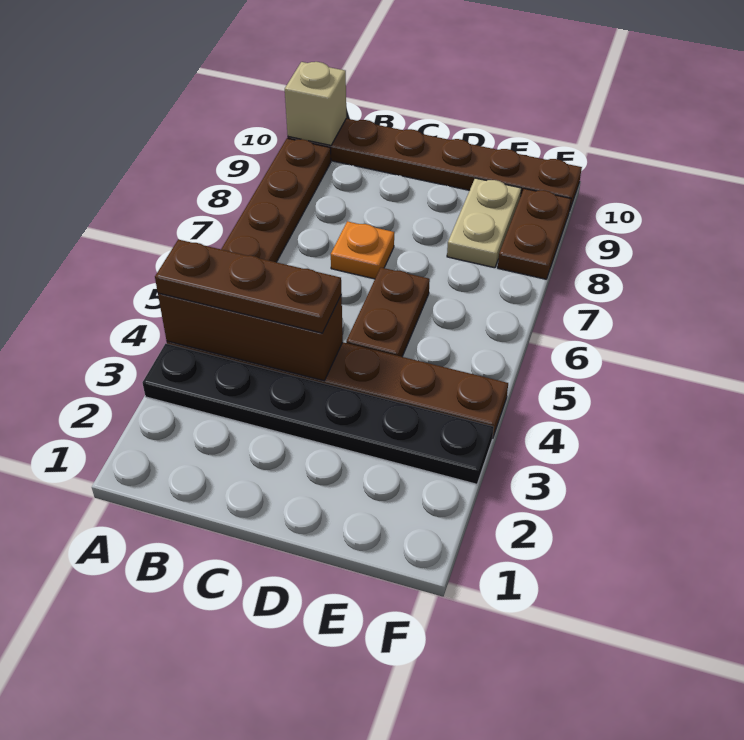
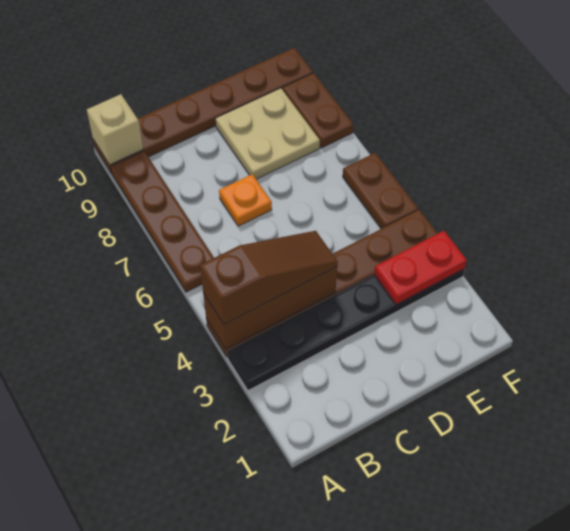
brown 1x3 plate [155,239,342,333] -> brown 1x3 slope [200,231,338,324]
brown 1x2 plate [346,268,430,357] -> brown 1x2 plate moved to [343,153,418,229]
none -> red 1x2 plate [374,231,467,305]
tan 1x2 plate [447,178,521,268] -> tan 2x2 plate [215,88,320,179]

